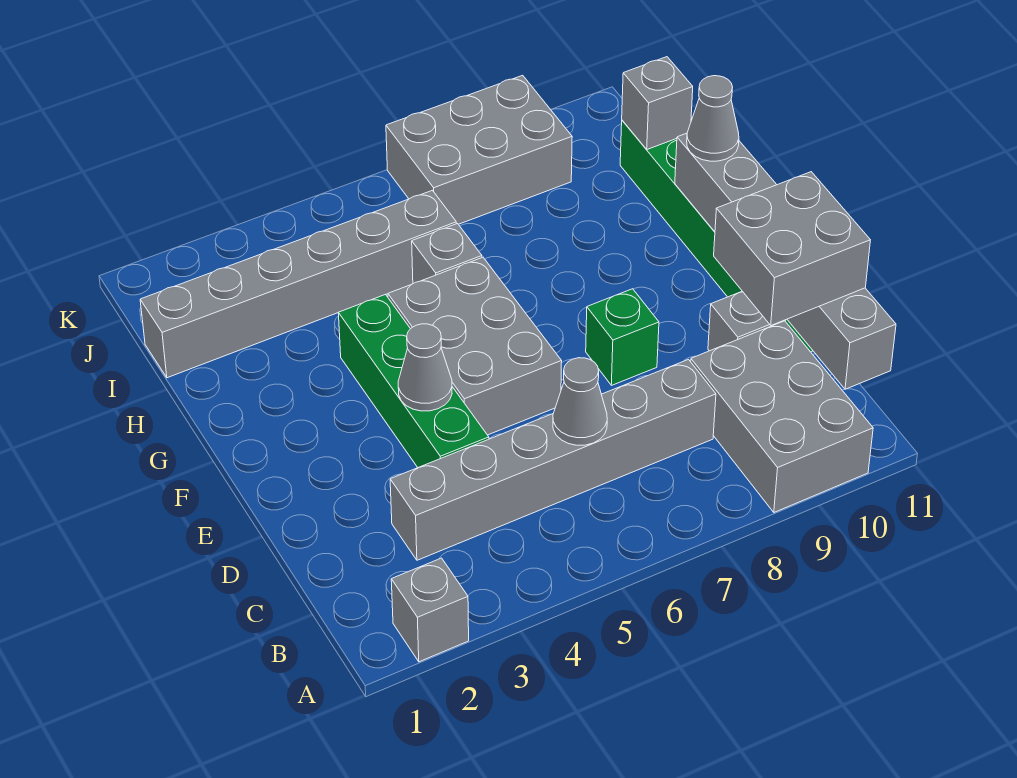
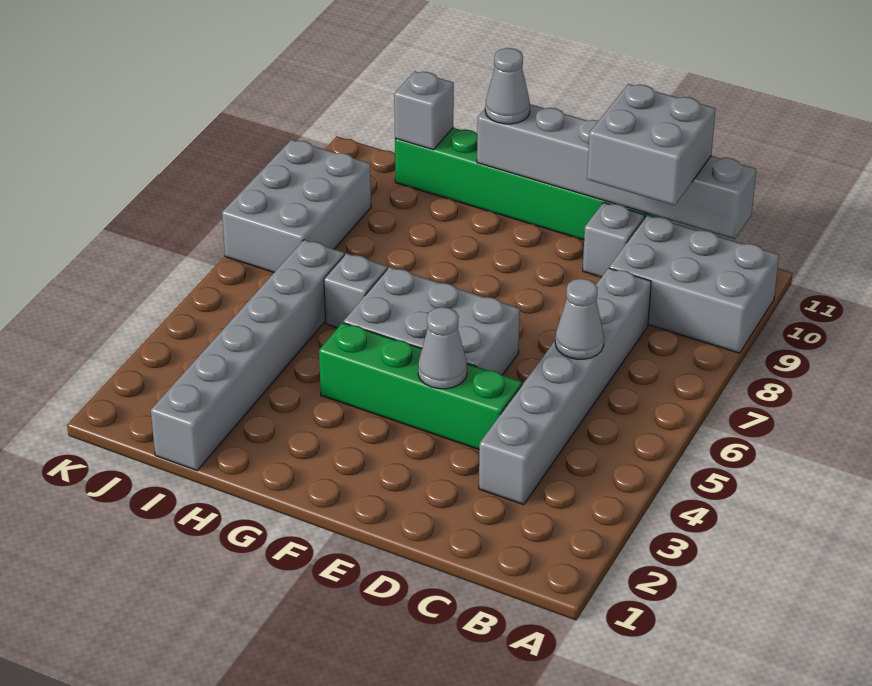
grey 1x1 brick [391,558,469,662] -> none
green 1x1 brick [586,289,659,385] -> none

